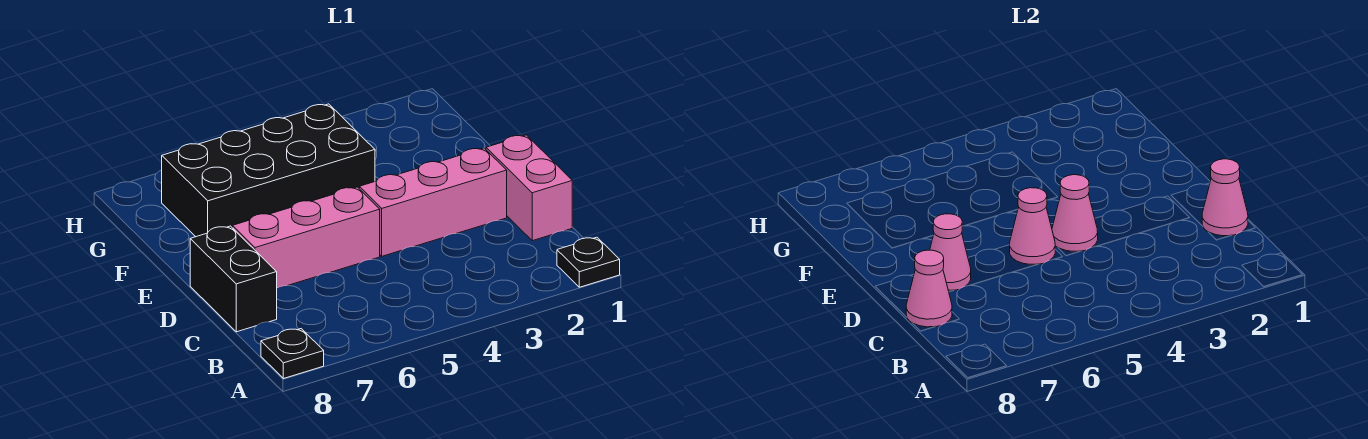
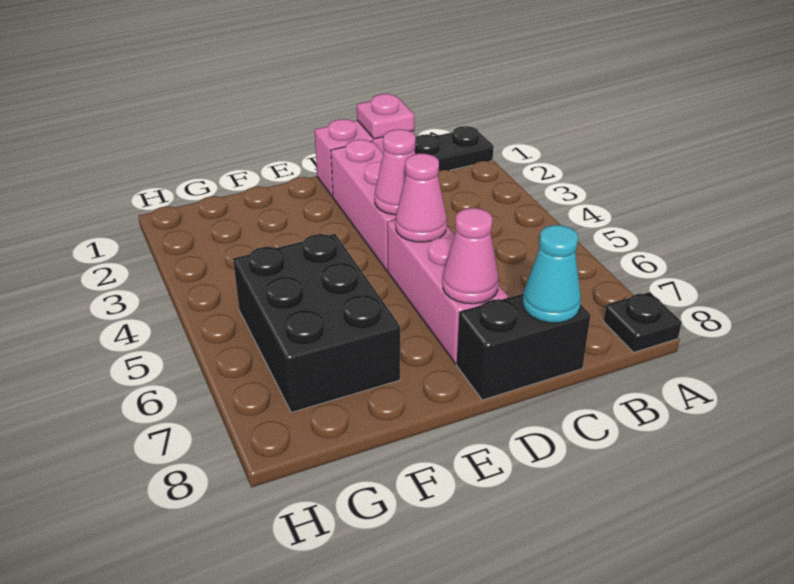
black 1x1 plate [557,237,620,287] -> black 1x2 plate [415,126,494,171]
pink 1x1 cone [1202,159,1248,236] -> pink 1x1 plate [357,94,414,139]
pink 1x1 cone [906,250,952,327] -> cyan 1x1 cone [523,225,581,323]
black 2x4 brick [162,104,375,237] -> black 2x3 brick [233,234,400,413]

